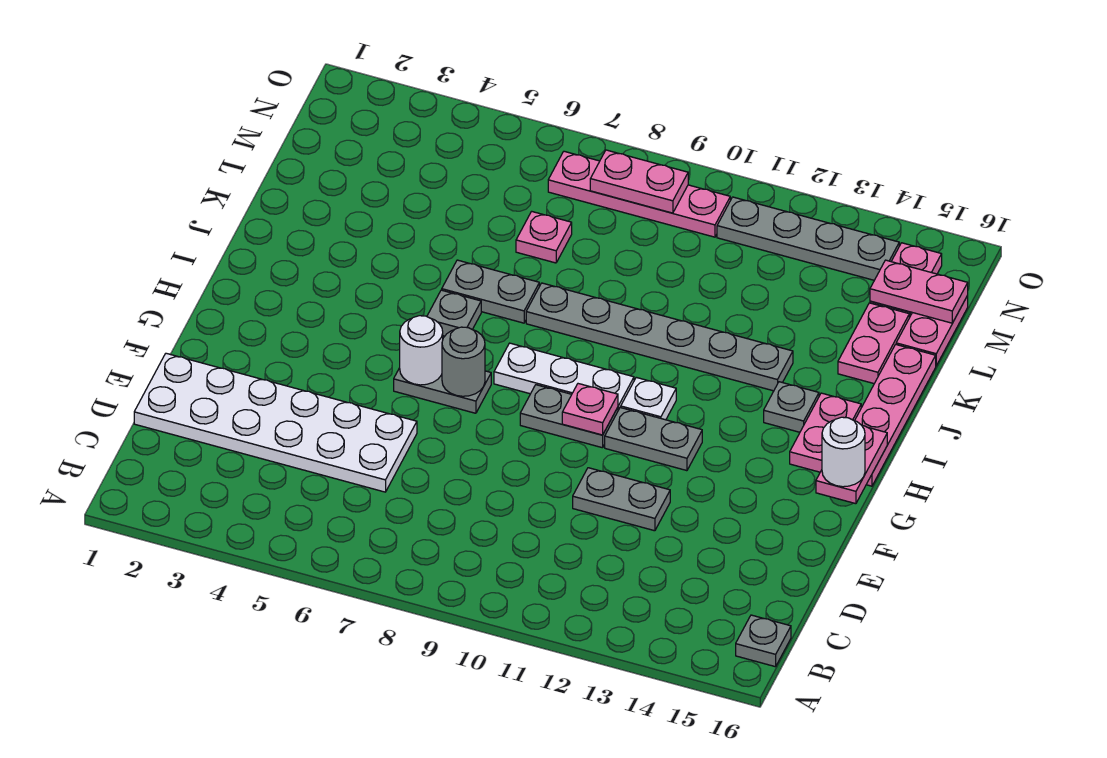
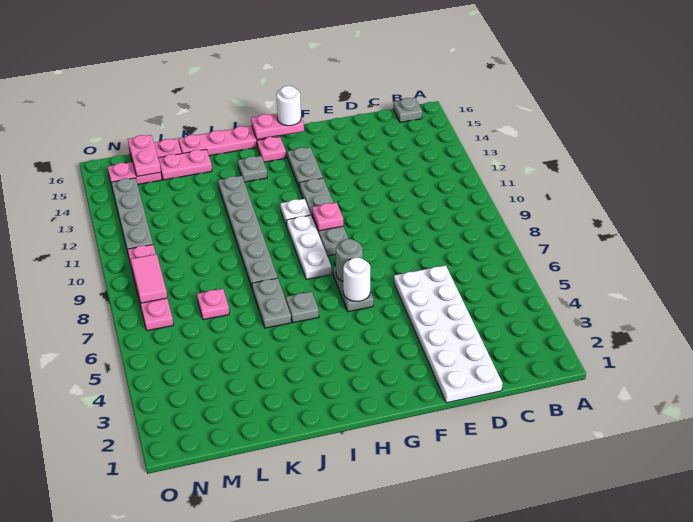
grey 1x2 plate [573,468,670,531] -> grey 1x2 plate moved to [287,147,323,189]
pink 1x2 plate [790,393,861,472] -> pink 1x1 plate [257,137,286,162]
pink 1x2 plate [590,150,688,213] -> pink 1x2 tile [131,254,167,303]

